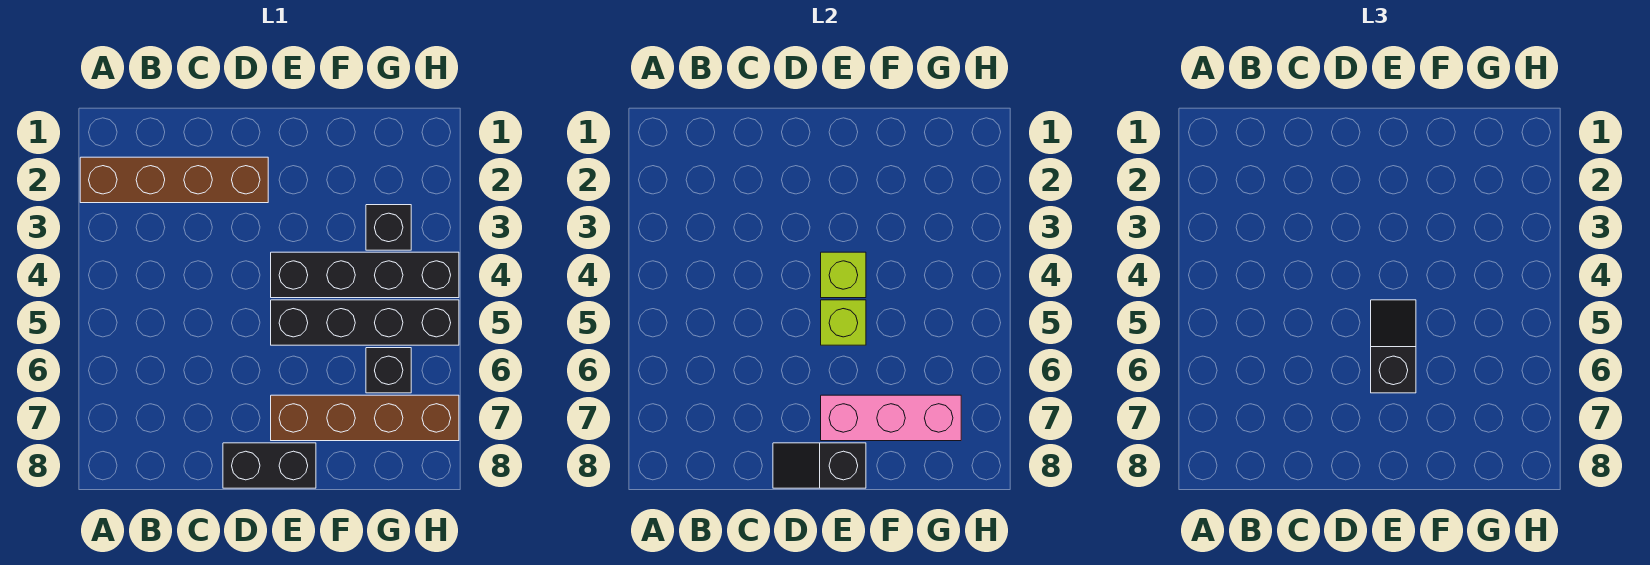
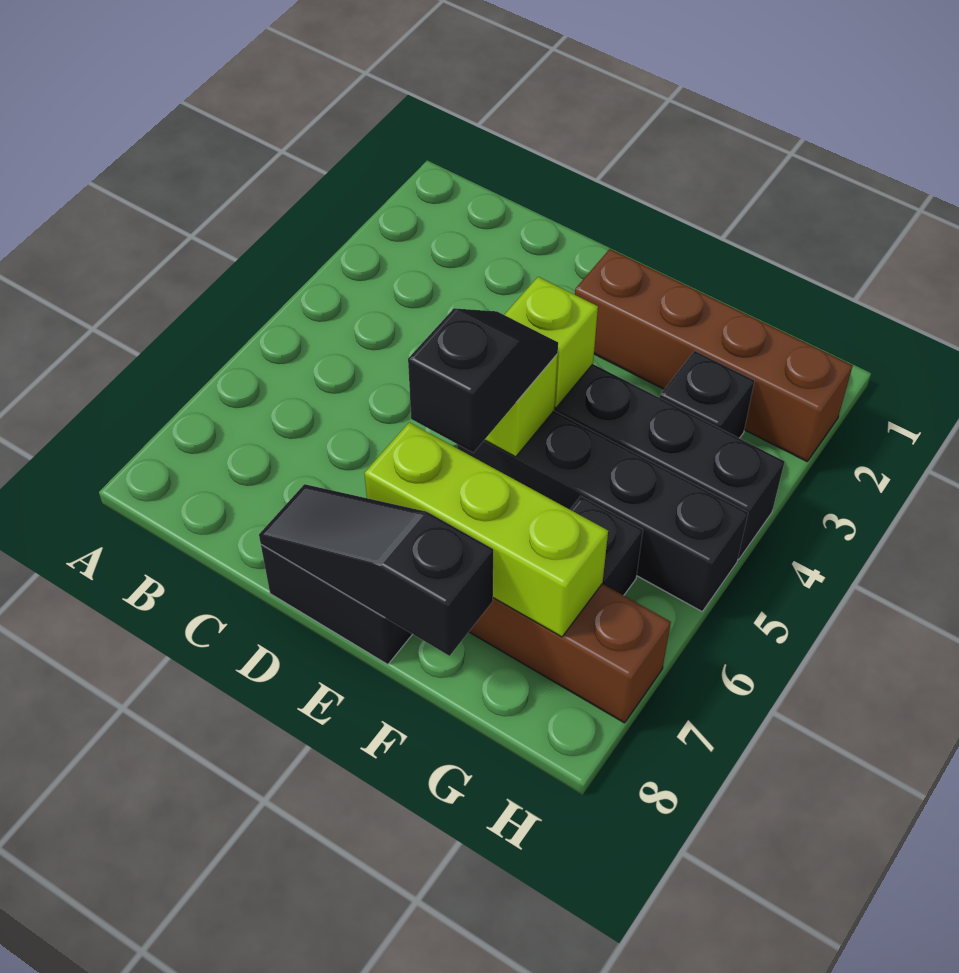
brown 1x4 brick [80,157,268,203] -> brown 1x4 brick moved to [575,249,853,461]
black 1x2 slope [773,443,866,488] -> black 1x3 slope [259,484,493,656]
pink 1x3 brick [821,395,961,441] -> lime 1x3 brick [364,422,608,637]

